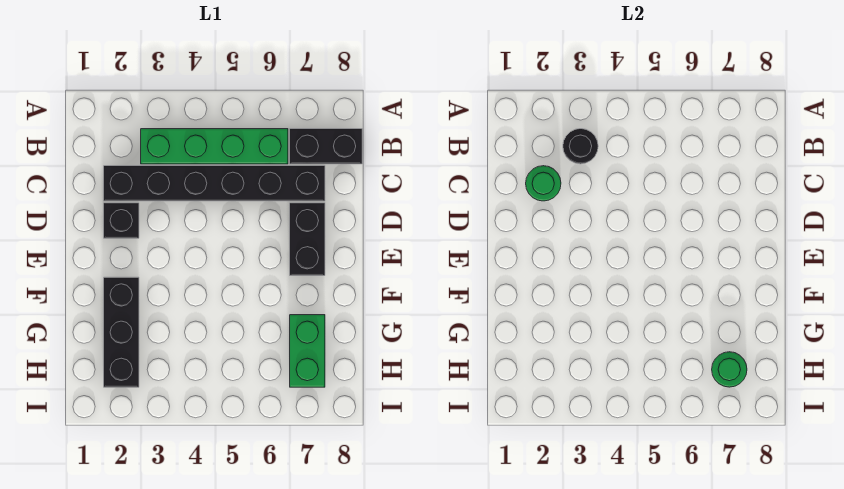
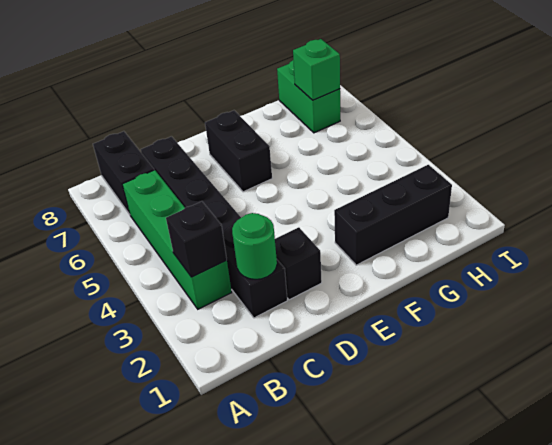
black 1x1 round brick [563,129,598,164] -> black 1x1 brick [166,201,227,277]
black 1x2 brick [290,203,325,276] -> black 1x2 brick turned to [205,110,272,192]
green 1x2 brick [290,315,325,387] -> green 1x2 brick turned to [277,60,340,133]
green 1x1 round brick [712,352,747,387] -> green 1x1 brick [293,39,340,100]

